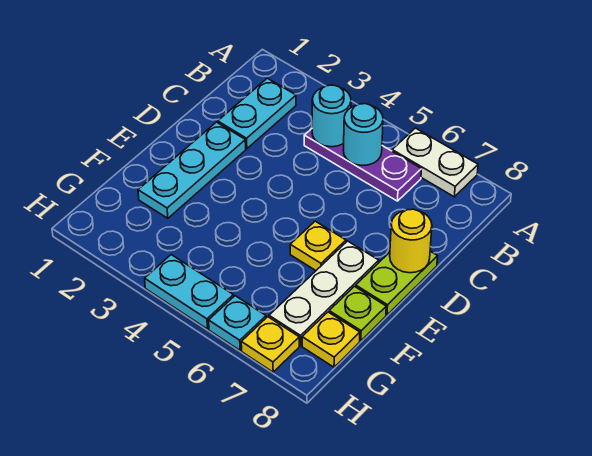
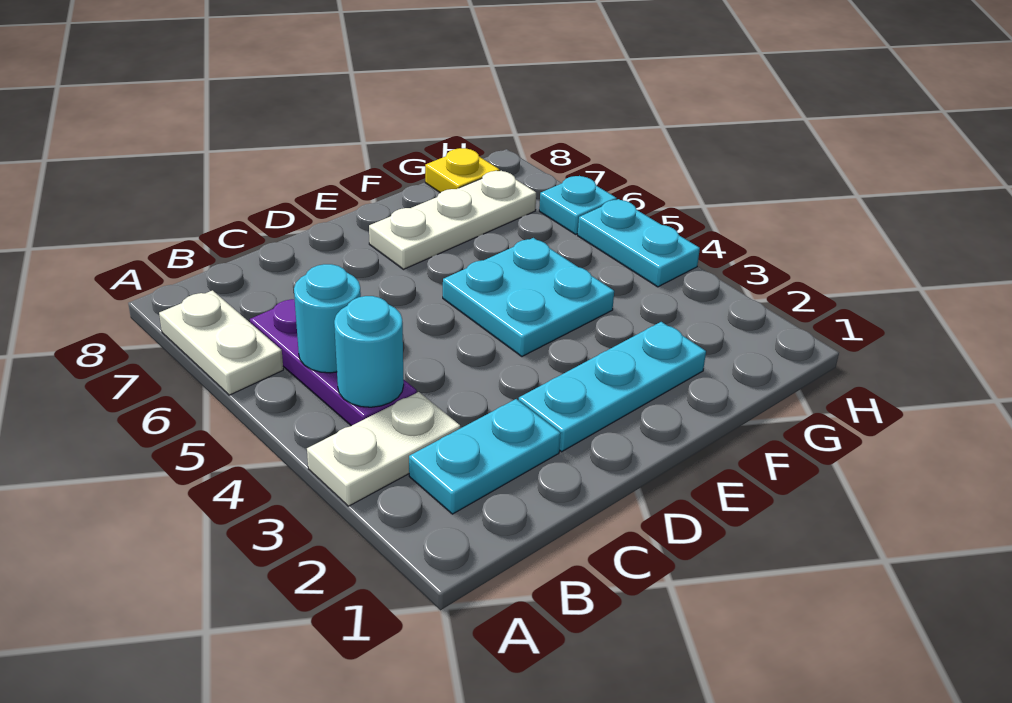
none -> white 1x2 plate [307,392,460,506]
lime 1x2 plate [356,251,438,315] -> none
yellow 1x1 round brick [390,209,432,273] -> none
none -> cyan 2x2 plate [443,238,614,356]
yellow 1x1 plate [290,221,346,270] -> none
lime 1x1 plate [329,286,386,341] -> none
yellow 1x1 plate [241,317,299,372] -> none

